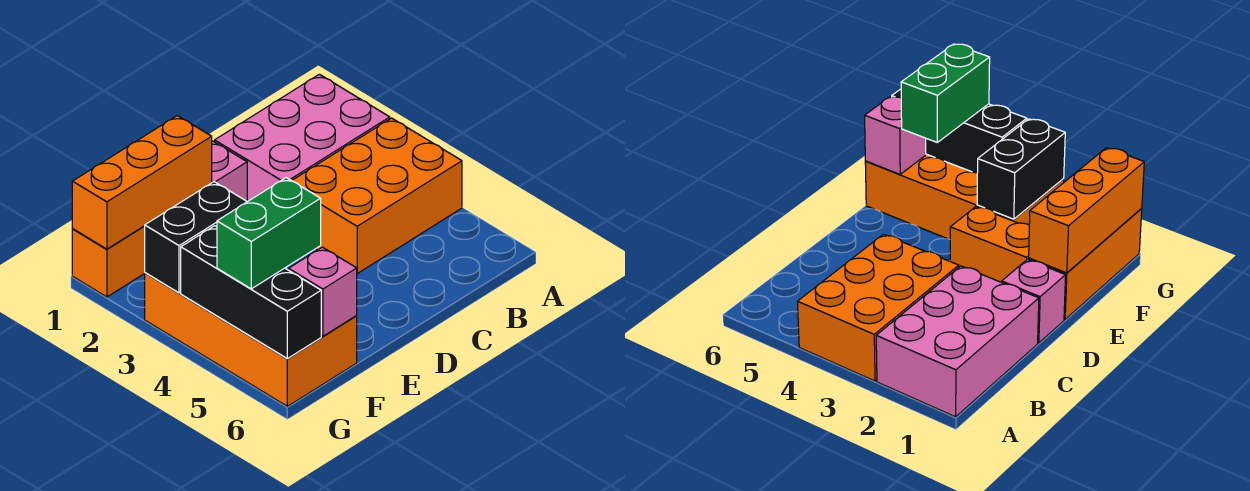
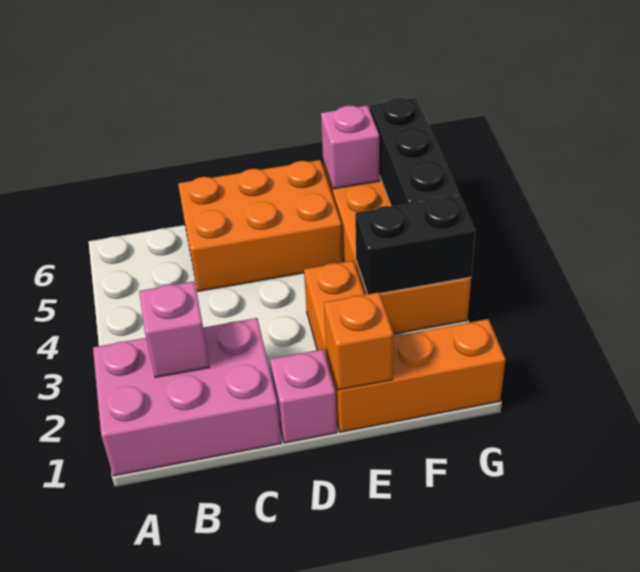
orange 2x3 brick [292,118,462,273] -> orange 2x3 brick moved to [178,160,343,291]
none -> pink 1x1 brick [139,281,210,377]
orange 1x3 brick [72,116,212,249] -> orange 1x1 brick [324,292,393,390]
green 1x2 brick [217,178,321,289] -> none

